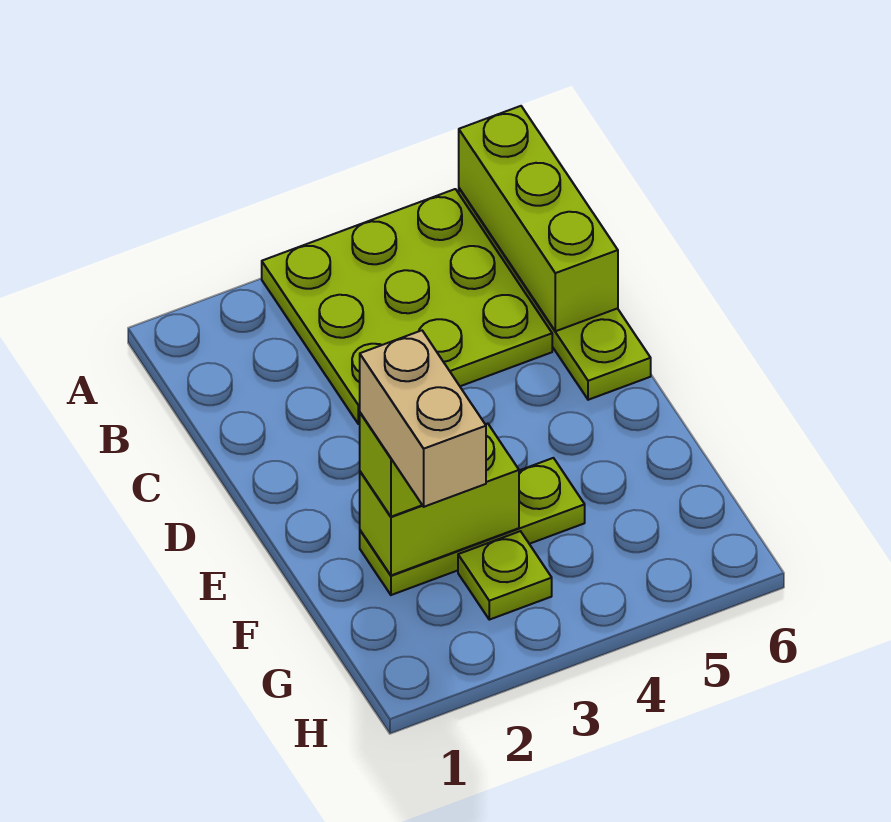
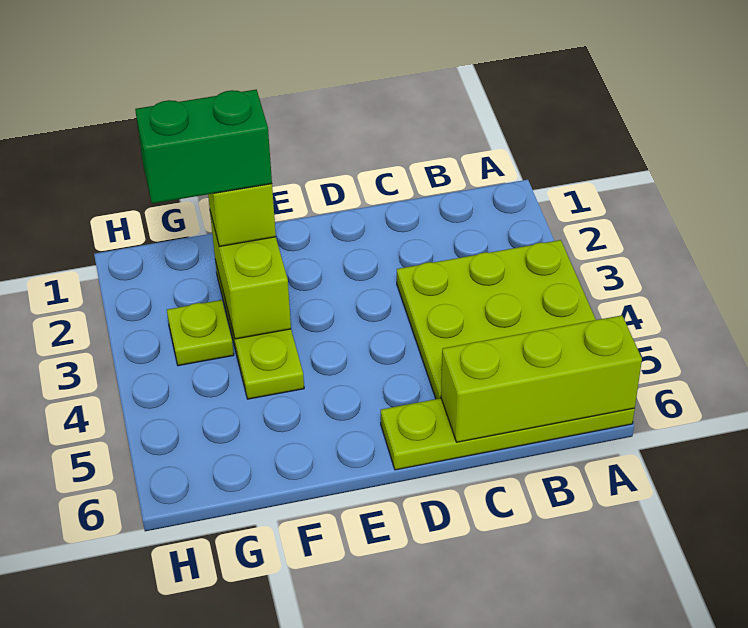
tan 1x2 brick [360,330,486,507] -> green 1x2 brick [135,90,272,204]

